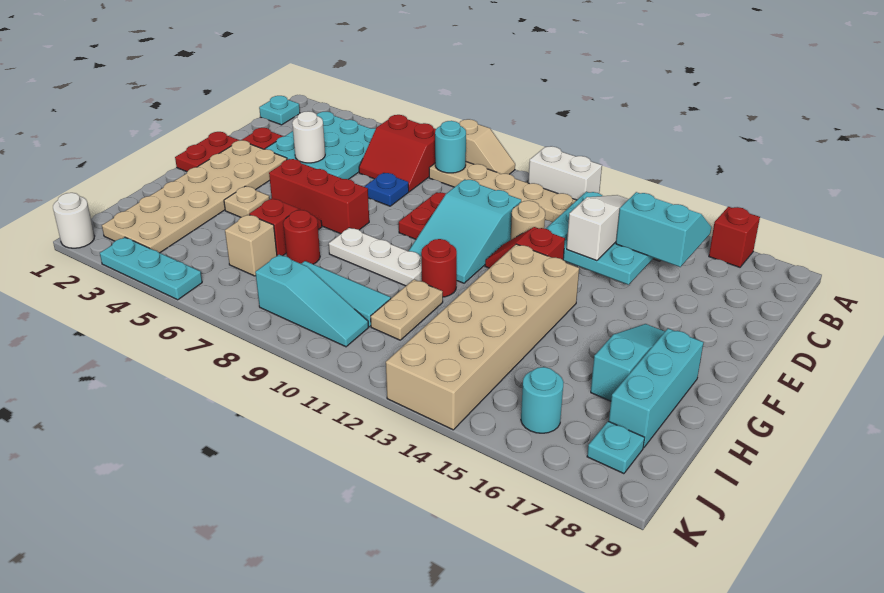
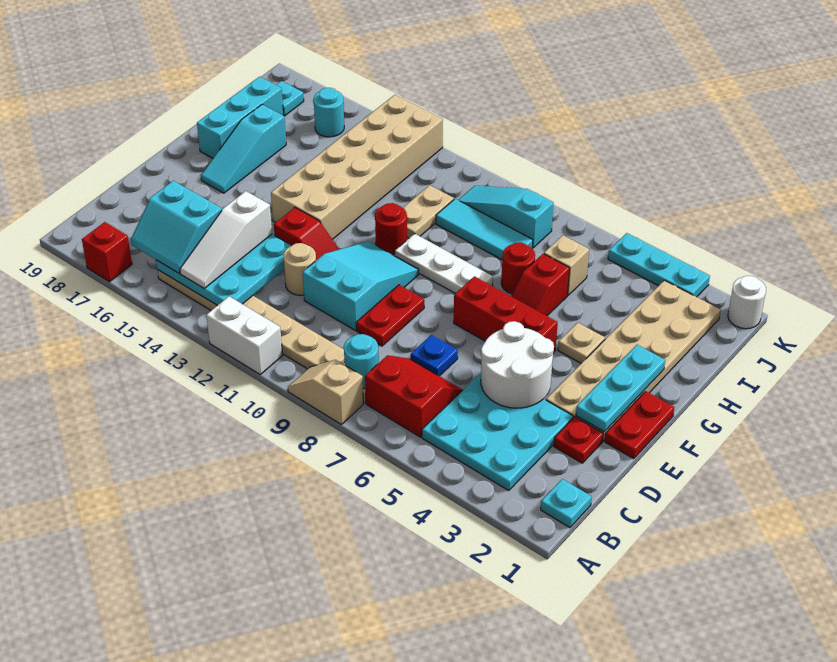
white 1x1 round brick [292,111,325,163] -> white 2x2 round brick [481,321,554,408]
none -> cyan 1x3 plate [576,345,665,432]

